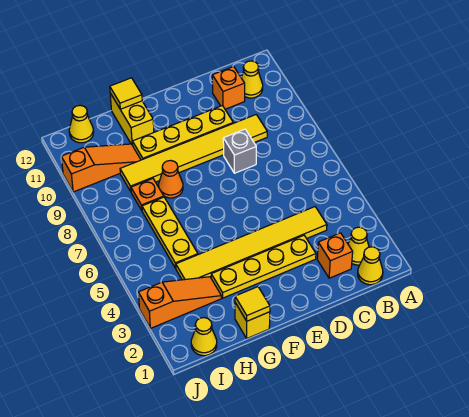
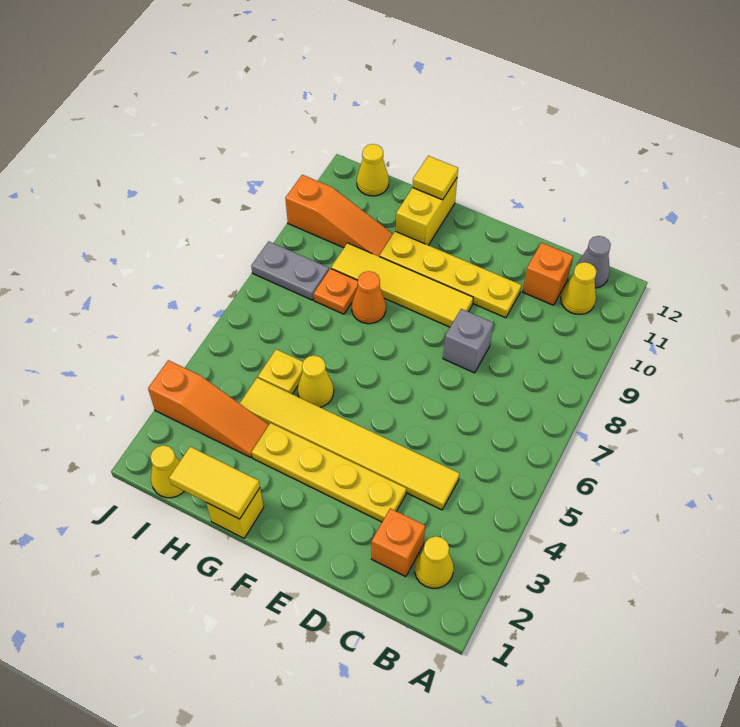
yellow 1x1 cone [358,247,383,285] -> yellow 1x1 cone moved to [298,355,334,407]
none -> grey 1x1 cone [577,236,611,288]
yellow 1x6 tile [120,115,267,191] -> yellow 1x4 tile [331,243,473,327]
yellow 1x1 tile [235,287,270,321] -> yellow 1x2 tile [169,447,260,519]
yellow 1x3 plate [142,197,198,268] -> yellow 1x1 plate [258,349,303,394]
none -> grey 1x2 plate [251,241,329,300]

